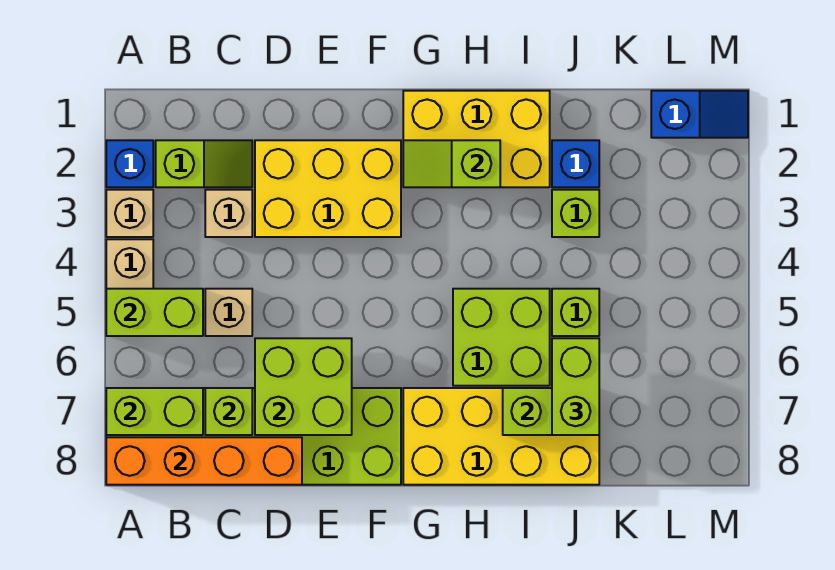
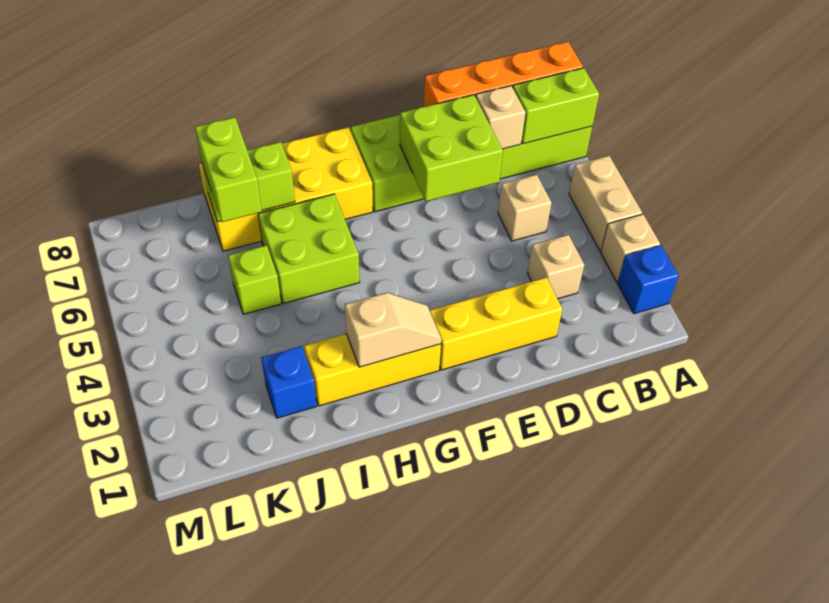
lime 1x2 brick [106,289,203,336] -> none
lime 1x2 slope [156,140,252,187] -> none
lime 1x1 brick [205,388,252,435] -> tan 1x1 brick [476,86,526,149]
yellow 2x3 brick [255,140,401,237] -> yellow 1x3 brick [430,277,562,370]
yellow 2x3 brick [403,91,550,187] -> yellow 1x3 brick [304,334,441,406]
lime 1x2 slope [403,140,500,187] -> tan 1x2 slope [345,293,441,367]
lime 1x1 brick [552,190,599,237] -> none
blue 1x2 slope [651,91,748,138] -> none

